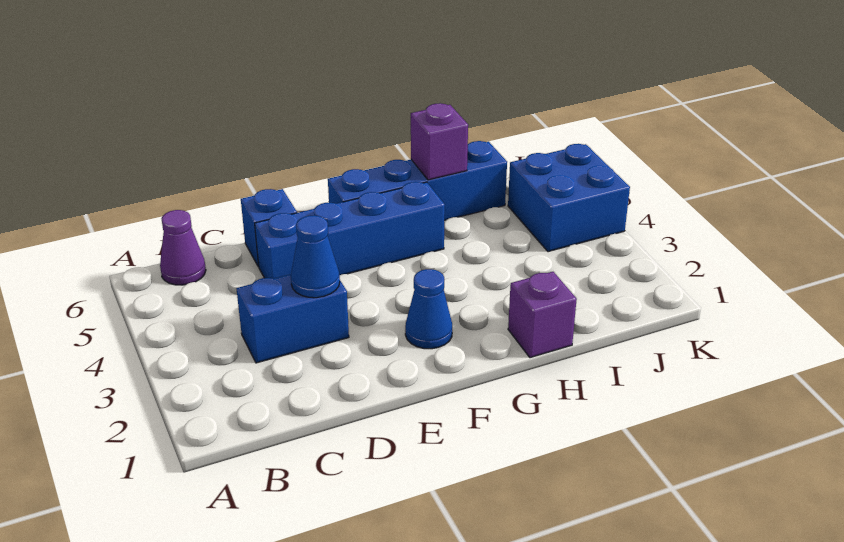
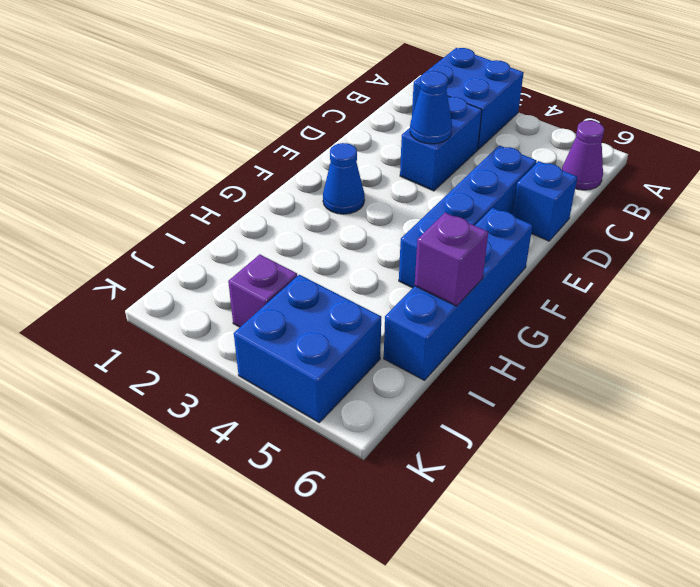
none -> blue 2x2 brick [412,48,524,150]
purple 1x1 brick [508,272,577,358] -> purple 1x1 brick moved to [228,254,297,327]

